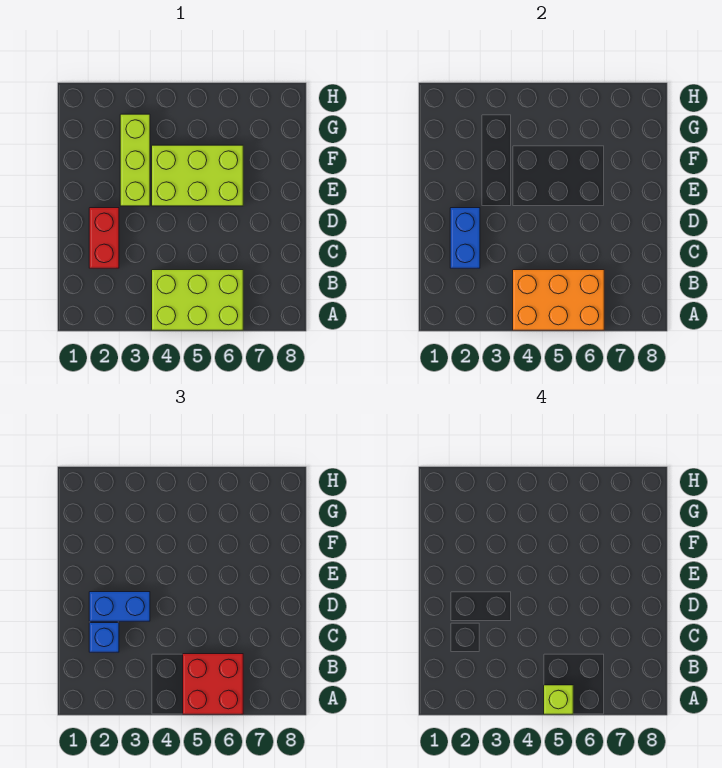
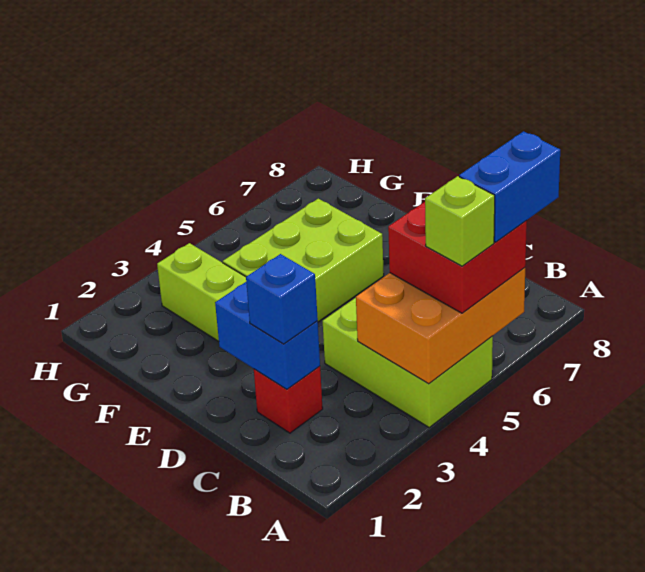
lime 2x3 brick [152,270,243,330] -> lime 2x3 brick turned to [323,298,493,427]
red 1x2 brick [89,208,119,268] -> red 1x1 brick [254,366,323,433]
blue 1x2 brick [89,592,150,621] -> blue 1x2 brick moved to [459,131,560,242]

